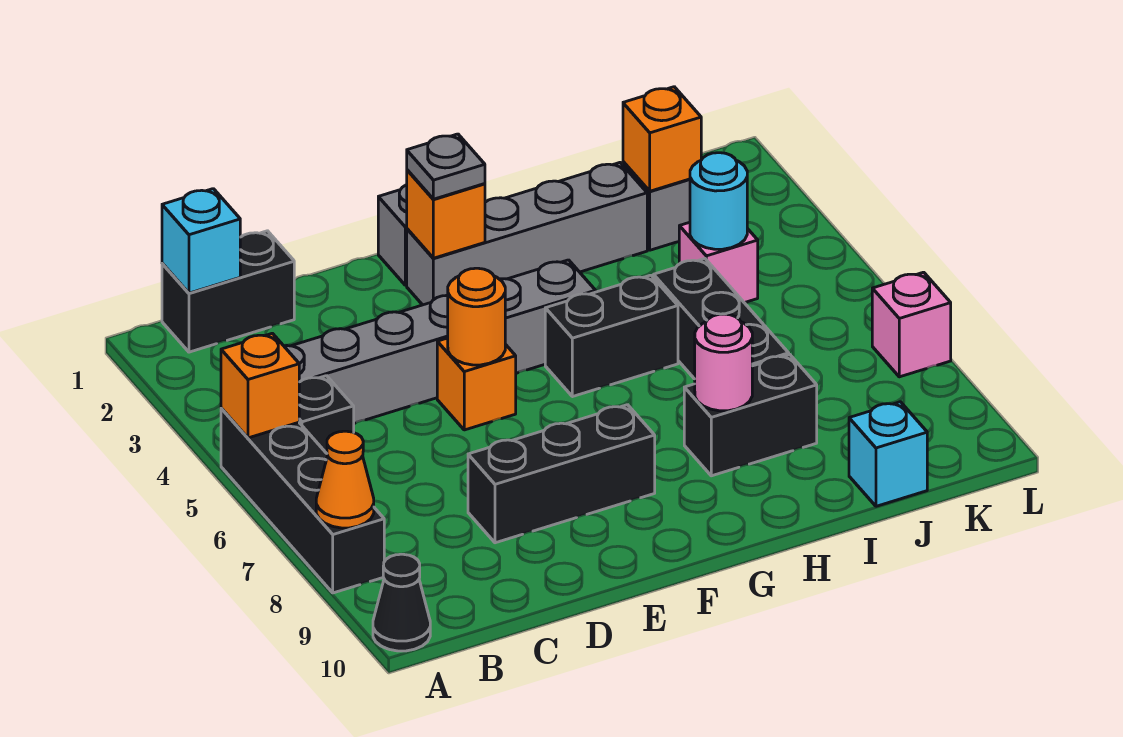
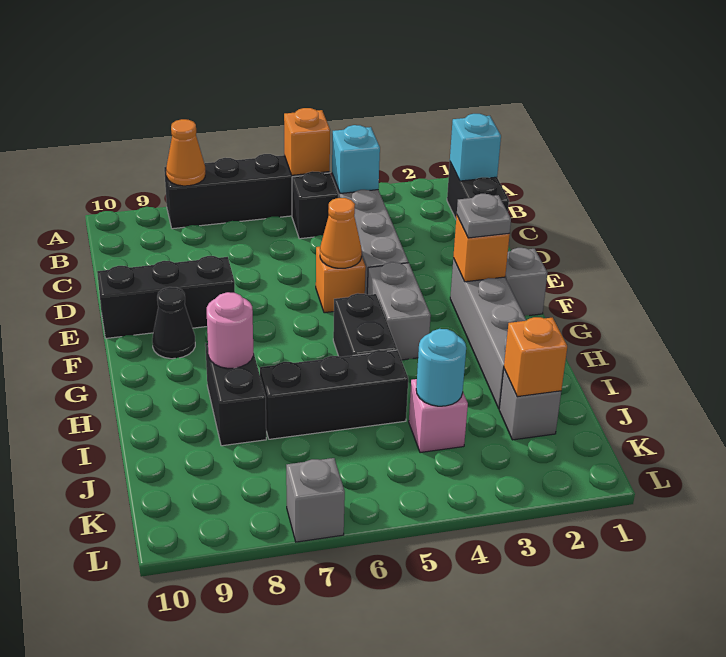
black 1x1 cone [373,554,430,651] -> black 1x1 cone moved to [152,287,195,359]
black 1x3 brick [468,405,655,543] -> black 1x3 brick turned to [97,256,235,338]
orange 1x1 round brick [448,268,505,365] -> orange 1x1 cone [320,198,362,268]
cyan 1x1 brick [849,402,927,506] -> cyan 1x1 brick moved to [332,125,380,193]
pink 1x1 brick [872,272,951,377] -> grey 1x1 brick [286,458,345,542]

